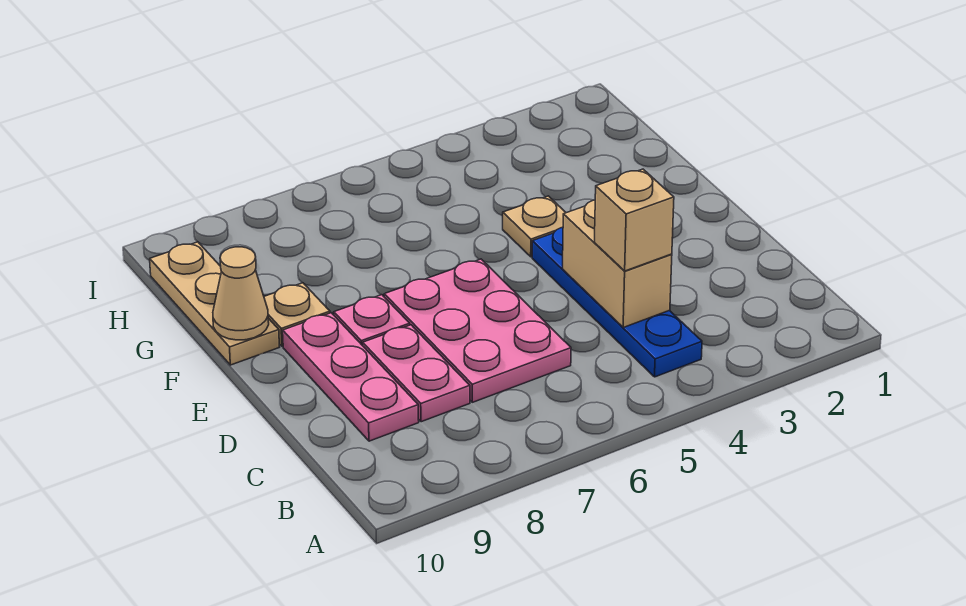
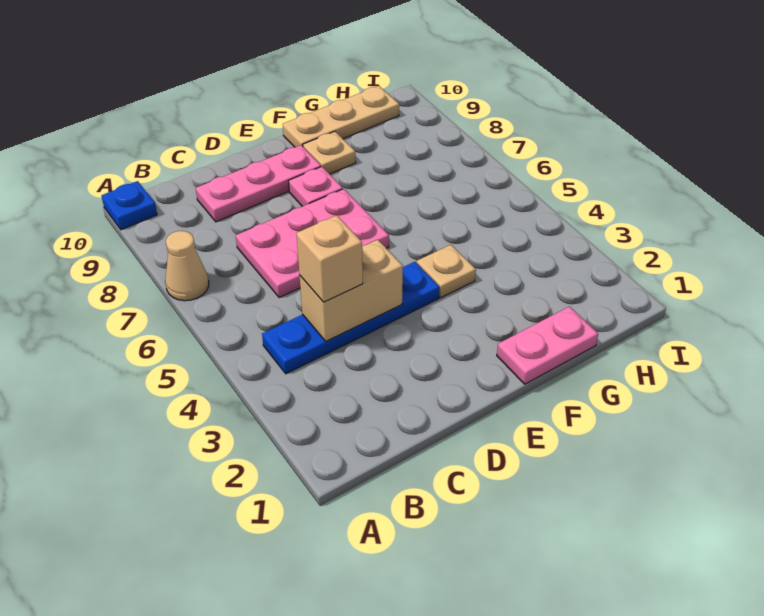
none -> blue 1x1 plate [101,181,157,230]
pink 1x2 plate [363,325,470,422] -> pink 1x2 plate moved to [497,307,598,384]
tan 1x1 cone [213,247,269,340] -> tan 1x1 cone moved to [165,231,209,301]

